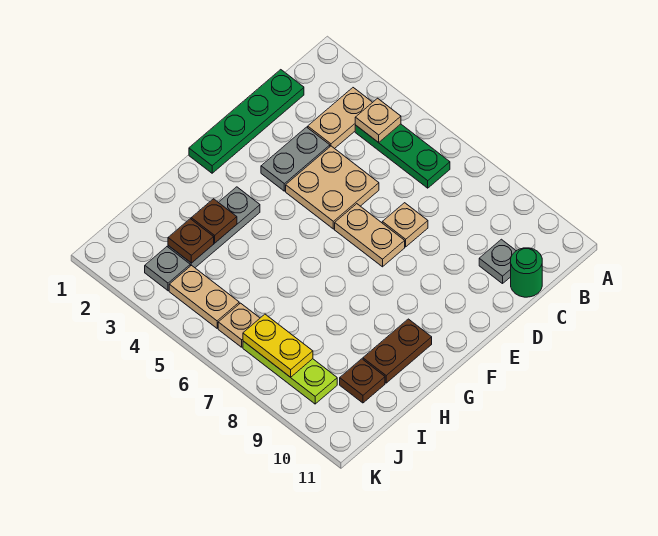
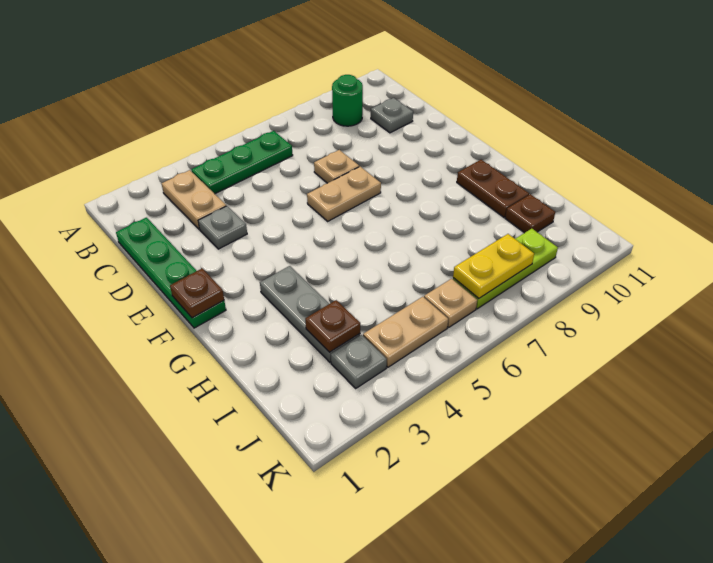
tan 1x1 plate [355,98,401,143] -> none
green 1x1 round brick [511,248,542,297] -> green 1x1 round brick moved to [332,75,363,126]
grey 1x2 plate [261,127,330,191] -> grey 1x1 plate [198,206,247,249]
tan 2x2 plate [286,146,379,229] -> none
brown 1x1 plate [191,199,237,243] -> brown 1x1 plate moved to [170,268,224,318]

